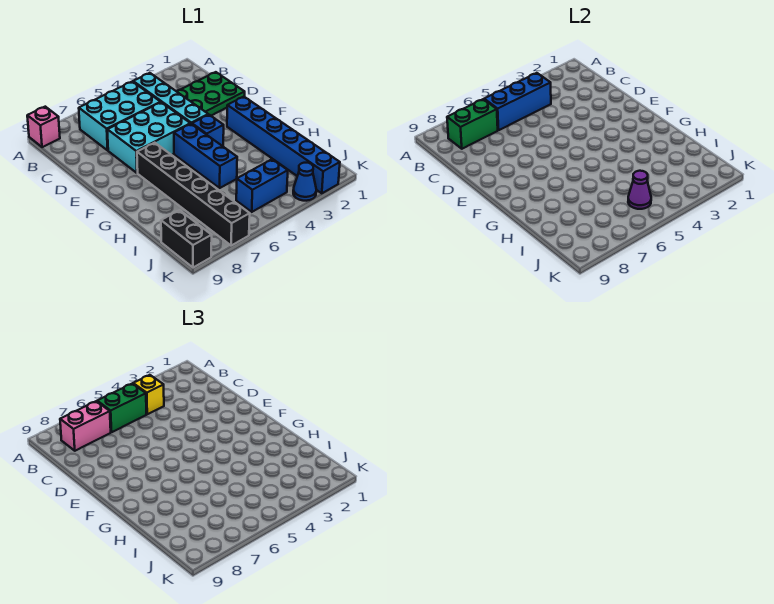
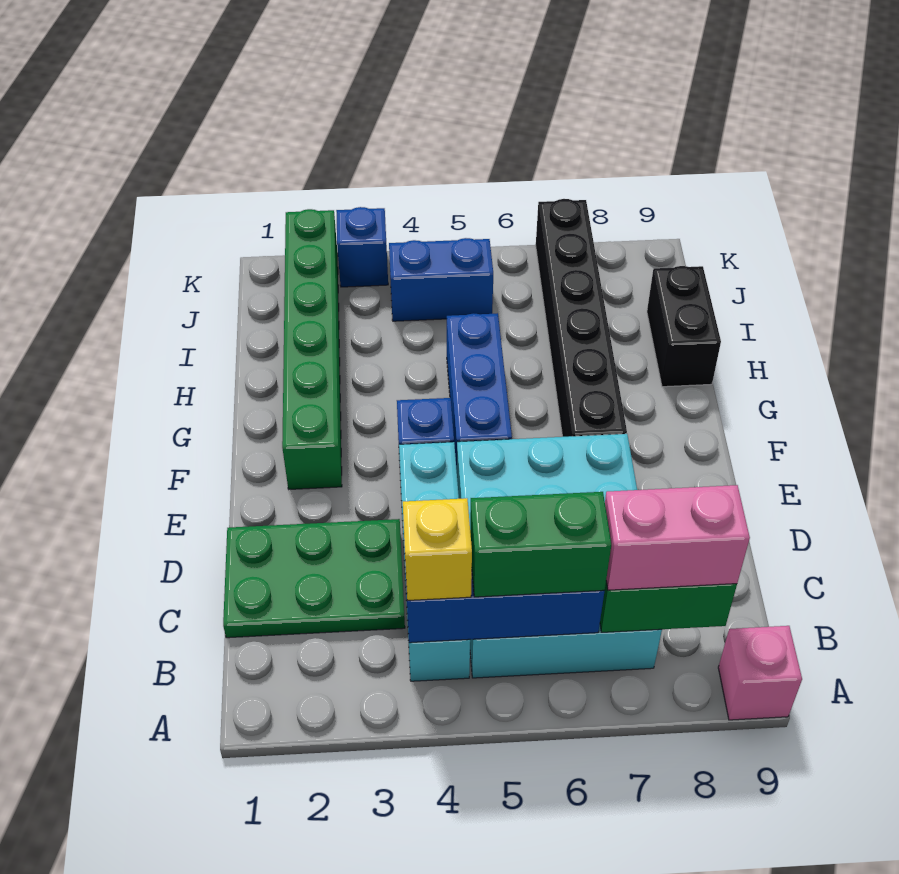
blue 1x6 brick [227,97,340,193] -> green 1x6 brick [282,209,342,489]
purple 1x1 cone [628,171,651,209] -> none
black 1x2 brick [161,210,212,268] -> black 1x2 brick moved to [647,266,721,387]
blue 1x1 cone [293,163,316,201] -> blue 1x1 brick [336,207,388,287]

